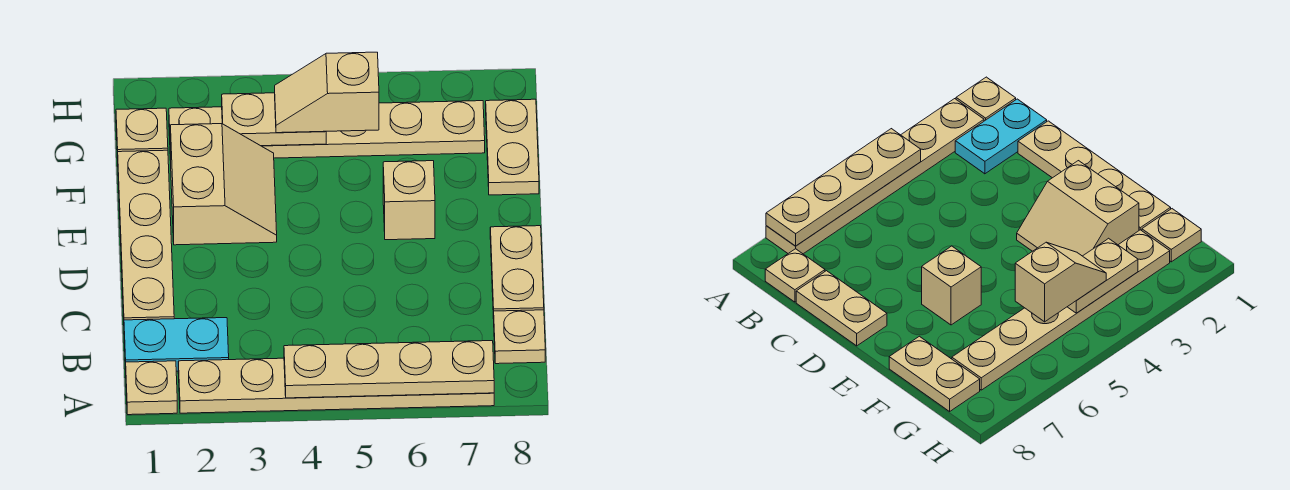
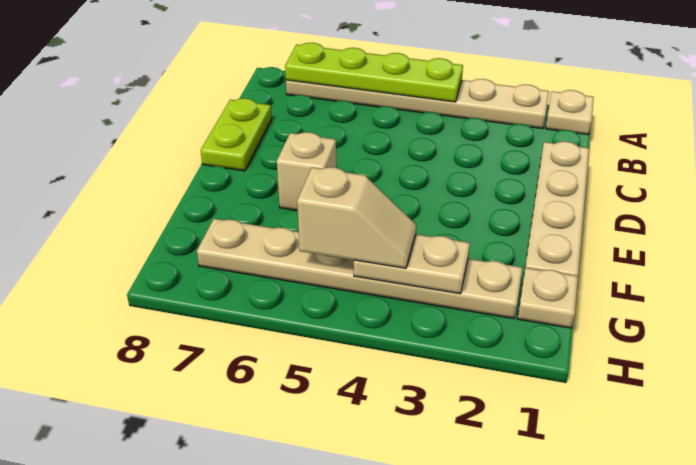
tan 1x4 plate [284,341,494,398] -> lime 1x4 plate [285,43,463,102]
cyan 1x2 plate [124,318,229,371] -> none
tan 1x1 plate [494,310,545,364] -> none
tan 1x2 plate [490,226,544,319] -> lime 1x2 plate [201,98,272,171]
tan 2x2 slope [170,124,277,245] -> none
tan 1x2 plate [486,99,539,195] -> none

